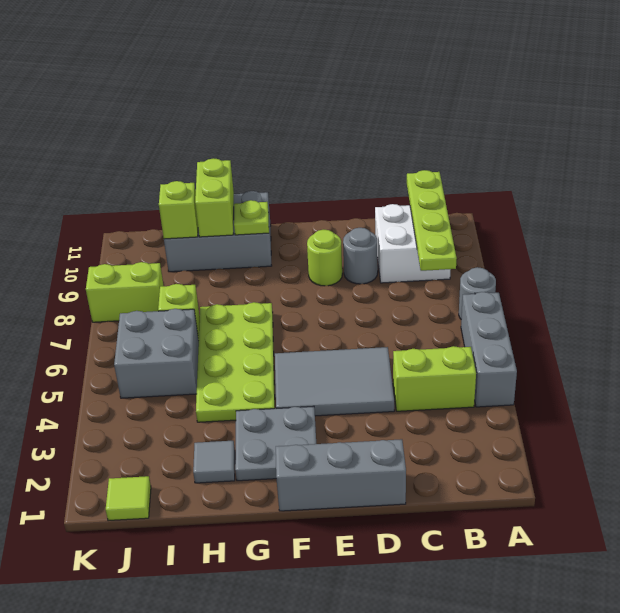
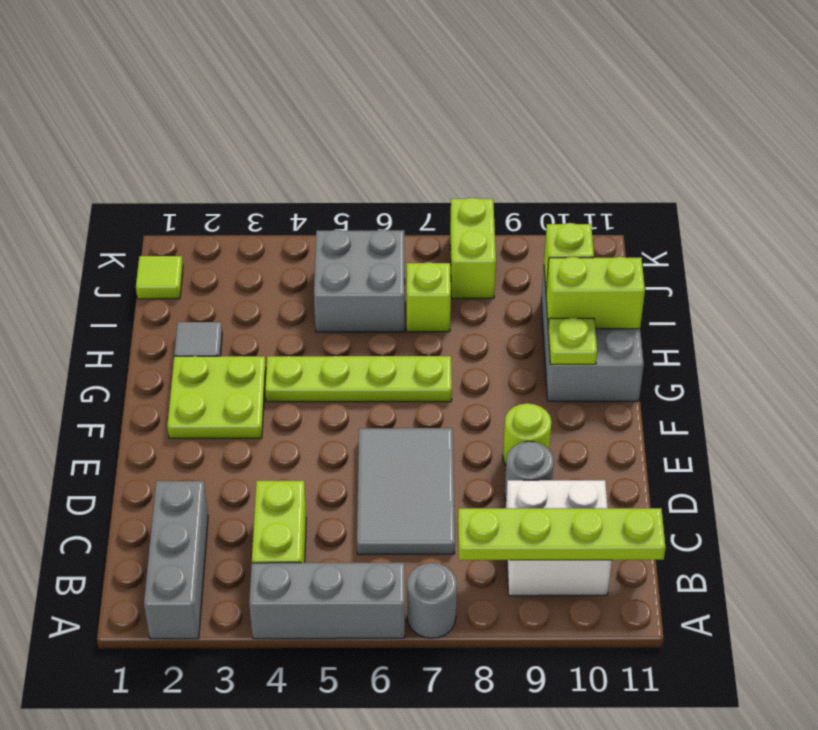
grey 1x3 brick [276,439,406,511] -> grey 1x3 brick moved to [144,481,208,639]
grey 2x3 tile [275,347,394,416] -> grey 2x3 tile moved to [357,428,455,555]
grey 2x2 plate [235,406,316,481] -> lime 2x2 plate [167,356,266,438]
lime 2x4 plate [196,302,275,422] -> lime 1x4 plate [265,356,452,402]

